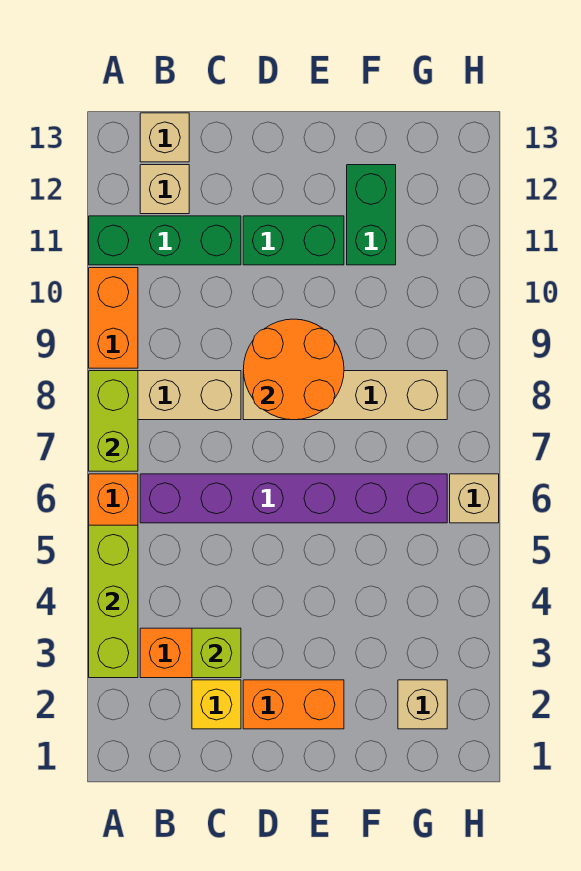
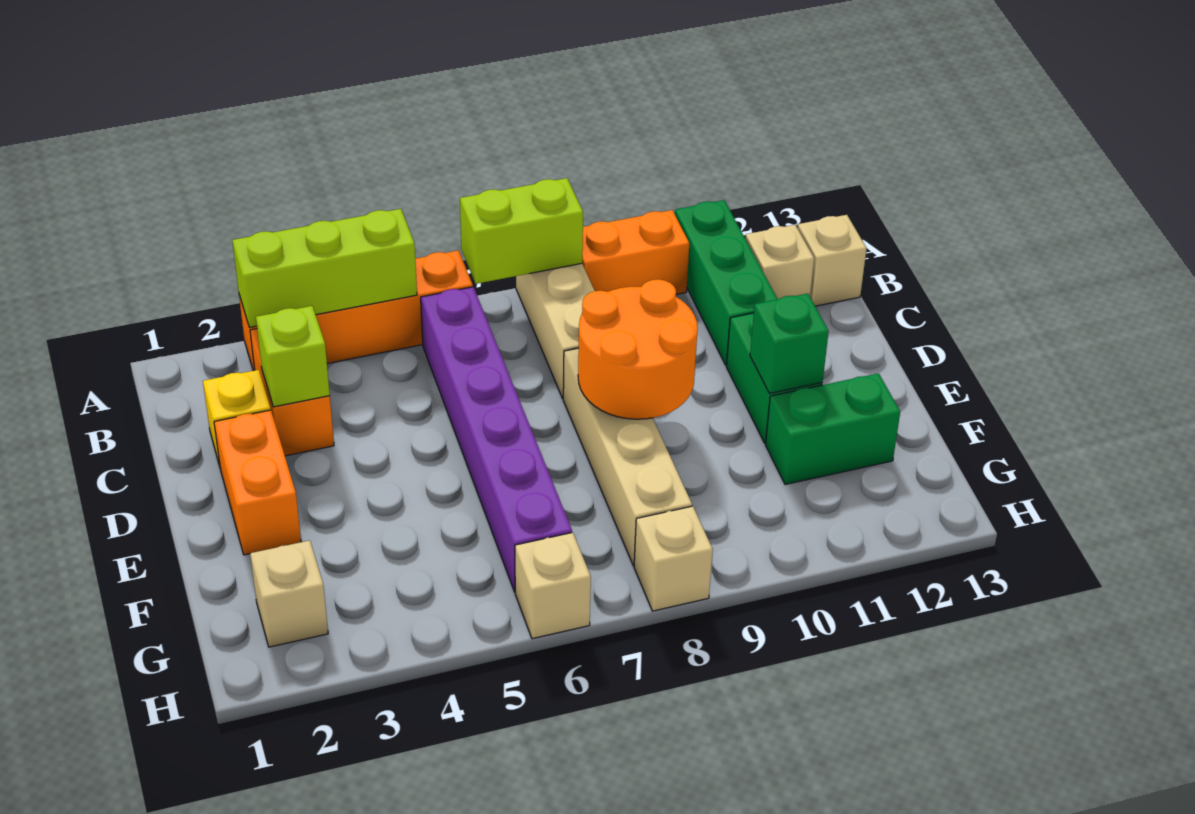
none -> green 1x1 brick [750,294,829,393]
none -> tan 1x1 brick [634,506,713,611]

